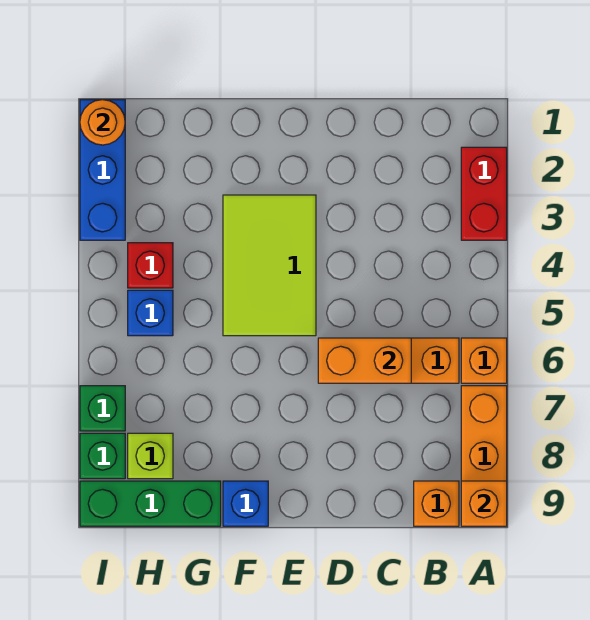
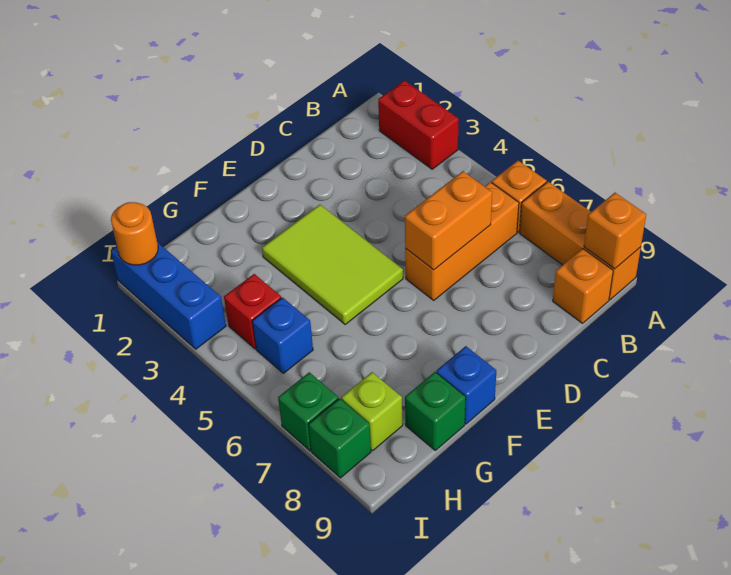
green 1x3 brick [80,481,221,526] -> green 1x1 brick [405,372,466,450]

